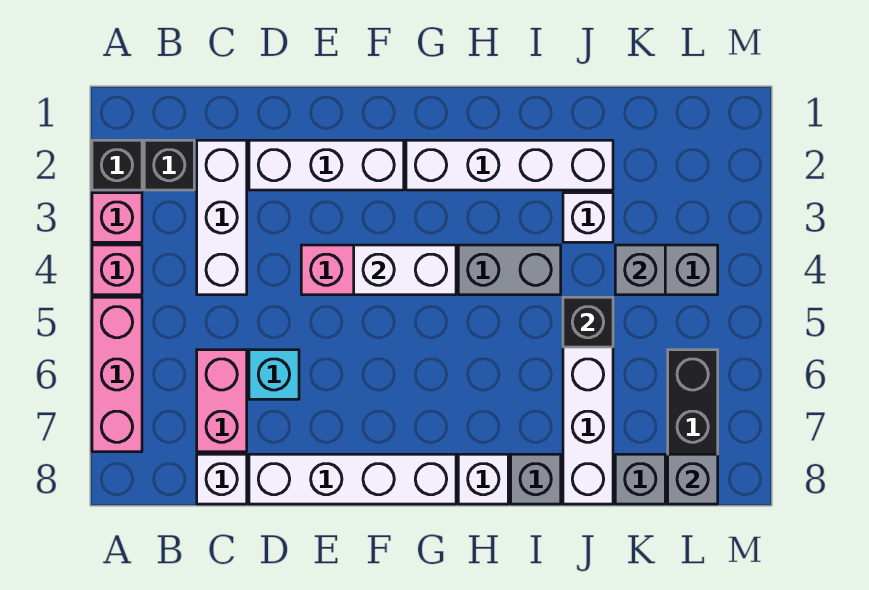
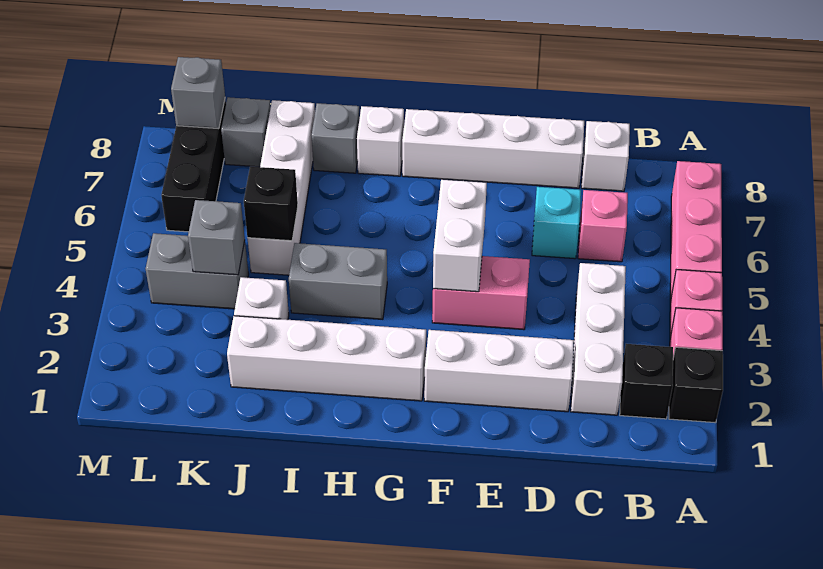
pink 1x2 brick [197,350,247,452] -> pink 1x1 brick [578,190,628,262]
white 1x2 brick [354,245,456,295] -> white 1x2 brick turned to [433,179,487,292]

